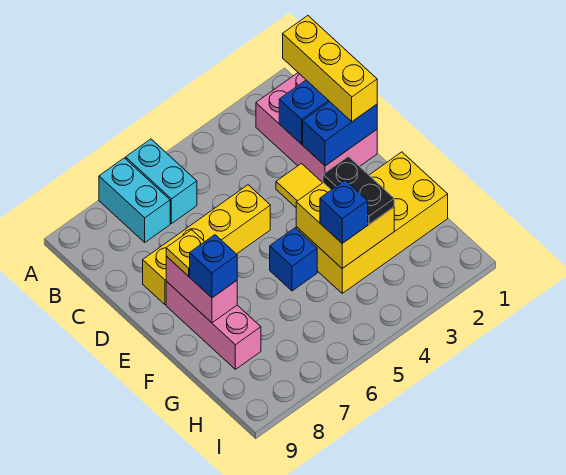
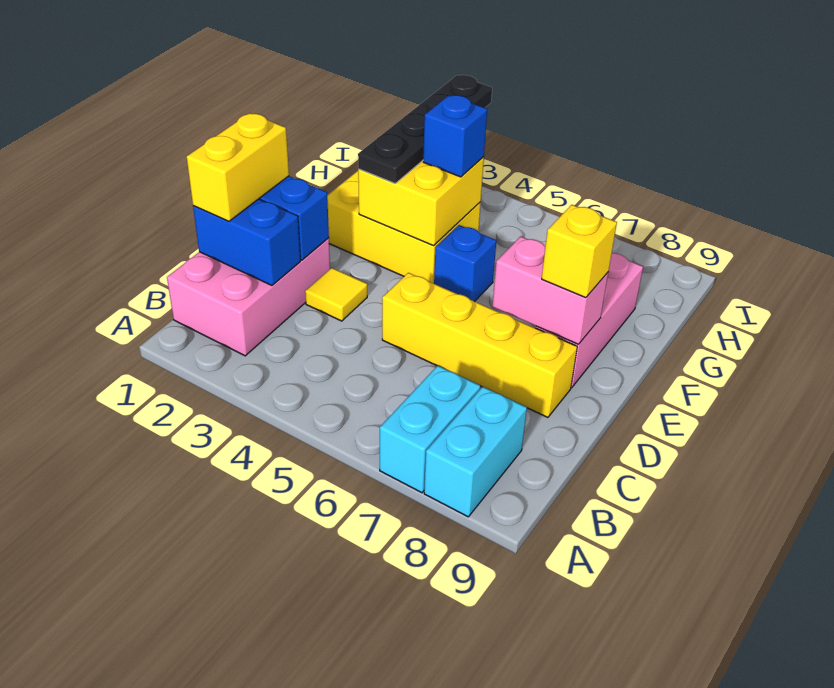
cyan 1x2 brick [126,139,197,224] -> cyan 1x2 brick moved to [424,387,527,517]
yellow 1x3 brick [283,16,377,122] -> yellow 1x2 brick [187,113,289,221]
pink 1x2 brick [166,256,237,323] -> pink 1x2 brick turned to [492,236,608,344]
yellow 1x1 plate [166,230,205,276] -> yellow 1x1 brick [542,205,617,298]
yellow 2x4 brick [296,152,448,293] -> yellow 2x3 brick [327,171,481,284]
black 1x2 plate [323,156,394,224] -> black 1x4 plate [358,75,492,183]
blue 1x1 brick [190,235,237,298] -> none

